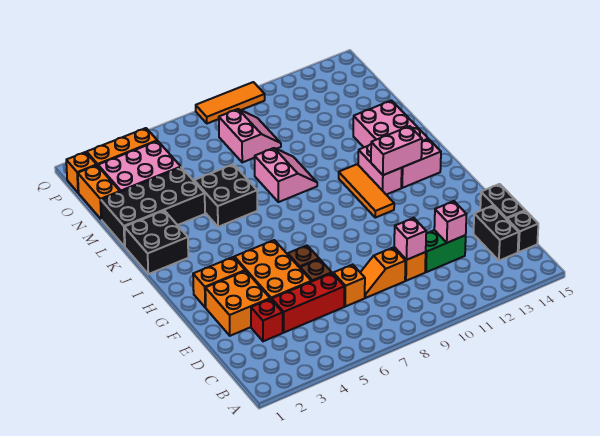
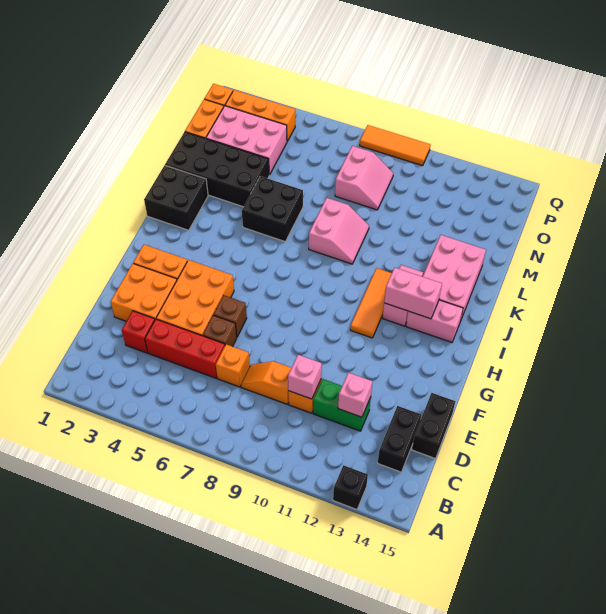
black 1x1 brick [507,211,538,252] -> black 1x1 brick moved to [333,465,368,510]

